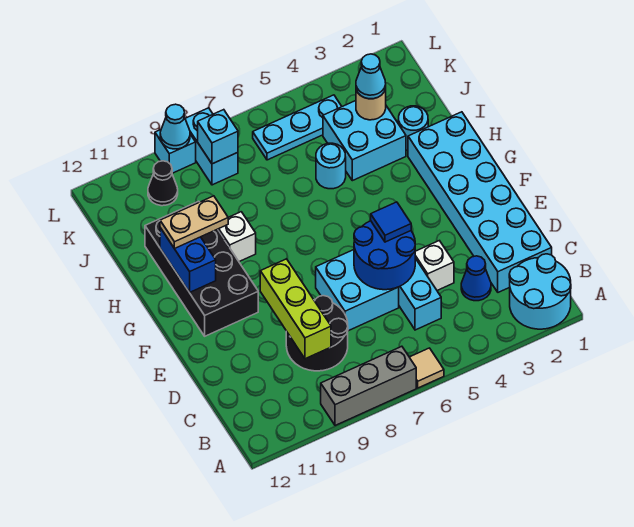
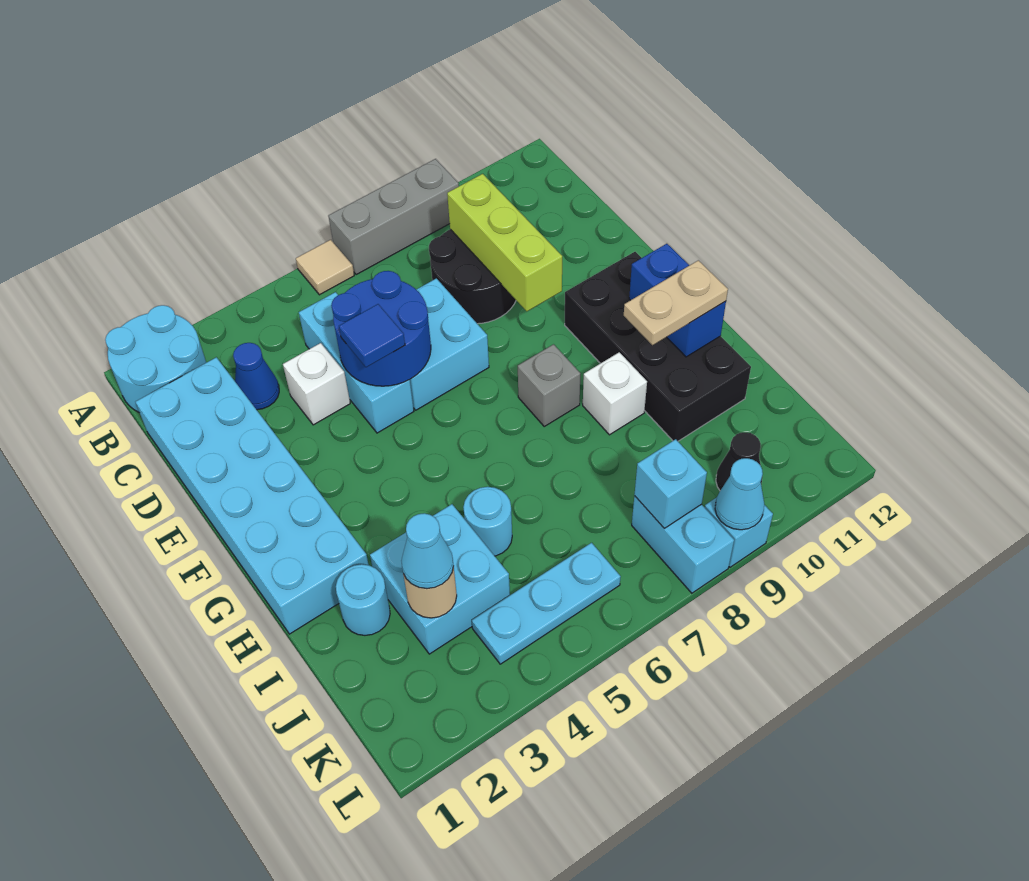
none -> grey 1x1 brick [518,344,580,426]

